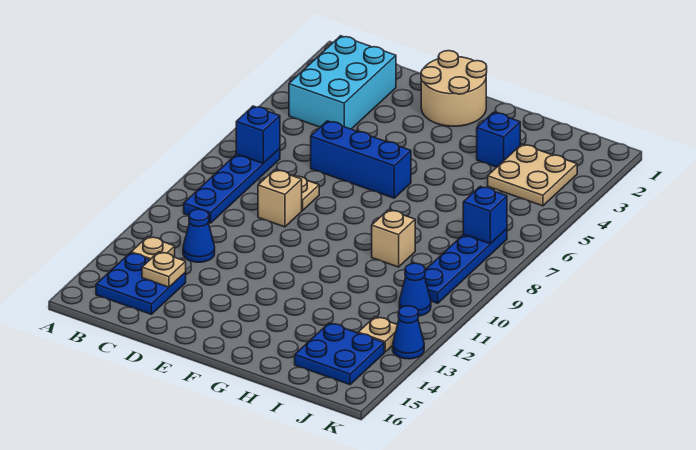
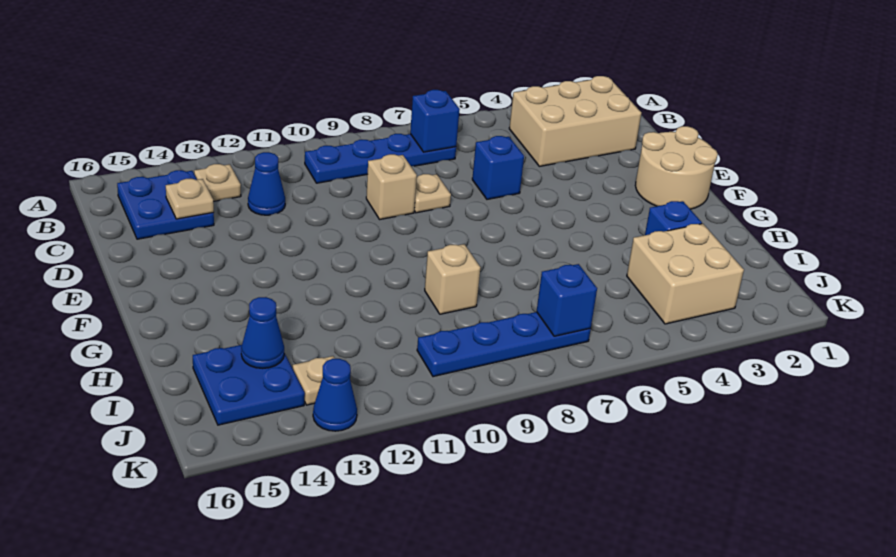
cyan 2x3 brick [289,36,396,129] -> tan 2x3 brick [509,76,641,166]
blue 1x3 brick [311,121,411,198] -> blue 1x1 brick [472,136,524,199]
tan 2x2 plate [488,144,577,206] -> tan 2x2 brick [627,224,744,324]
blue 1x1 cone [399,263,431,316] -> blue 1x1 cone moved to [241,297,284,368]

